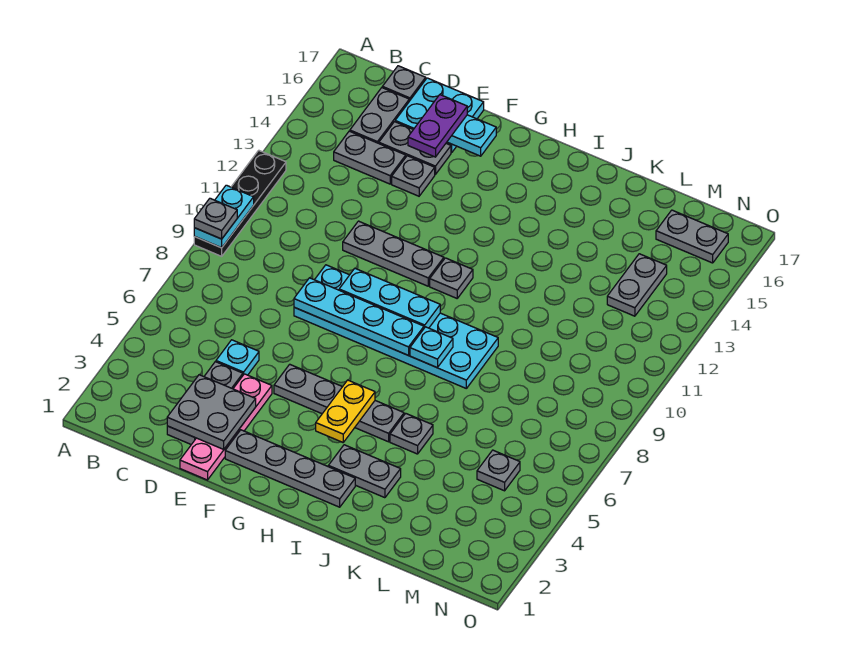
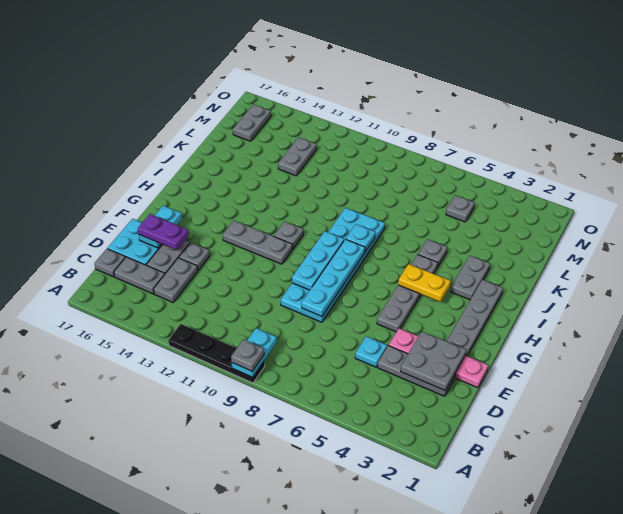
cyan 1x2 plate [194,185,254,248] -> cyan 1x2 plate turned to [232,328,277,377]
grey 1x3 plate [343,221,444,286] -> grey 1x3 plate turned to [223,221,293,264]
grey 1x2 plate [607,254,667,316] -> grey 1x2 plate turned to [278,137,316,176]

